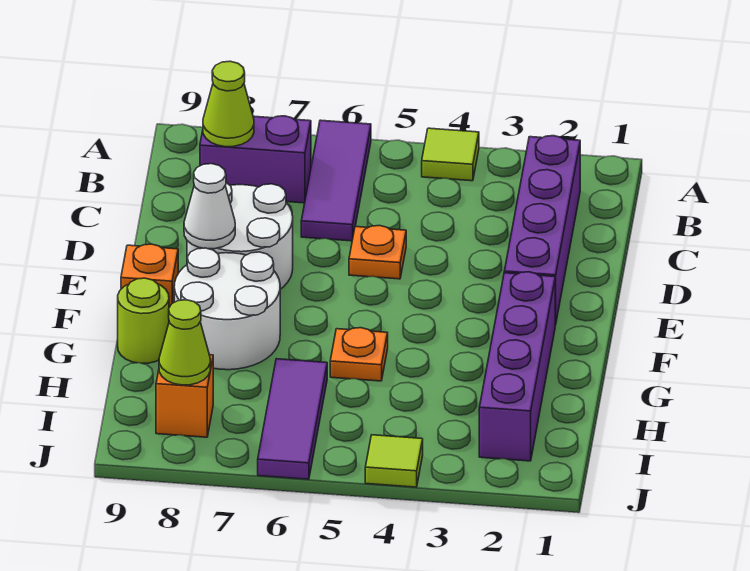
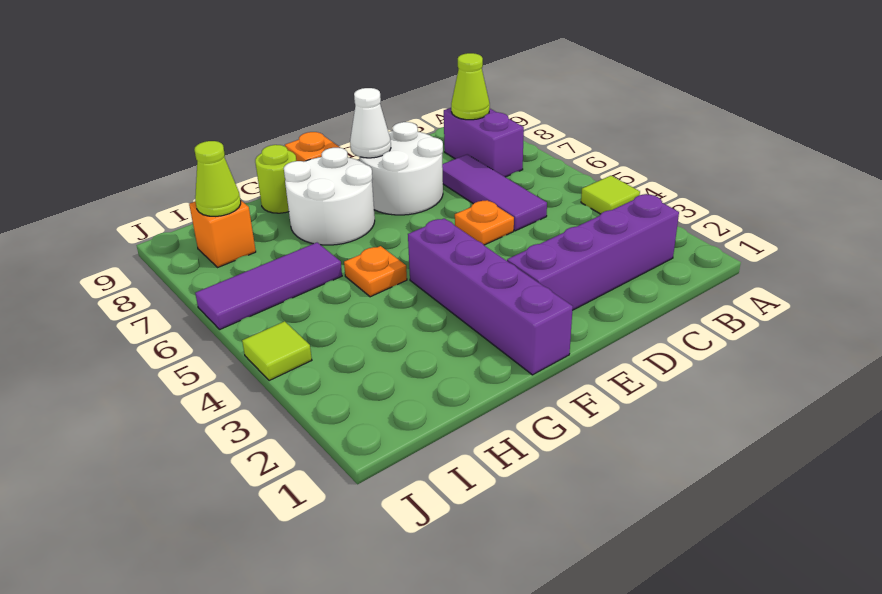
purple 1x3 tile [301,120,371,241] -> purple 1x3 tile turned to [442,154,547,231]
purple 1x4 brick [479,272,555,461] -> purple 1x4 brick turned to [408,218,573,375]

